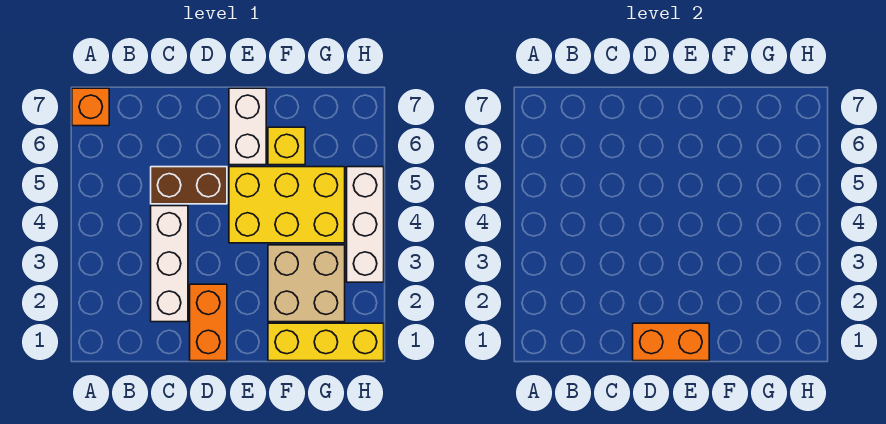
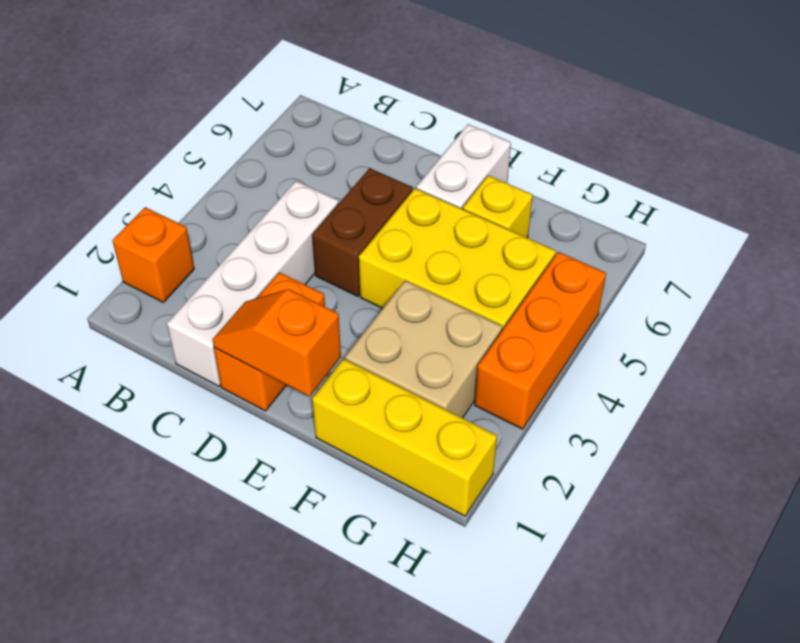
orange 1x1 brick [72,88,109,126] -> orange 1x1 brick moved to [112,207,194,302]
white 1x3 brick [151,206,188,322] -> white 1x4 brick [167,181,339,386]
brown 1x2 brick [151,167,227,204] -> brown 1x2 brick turned to [312,168,413,296]
orange 1x2 brick [633,323,709,361] -> orange 1x2 slope [212,289,341,396]
white 1x3 brick [347,167,384,282] -> orange 1x3 brick [475,252,606,429]

